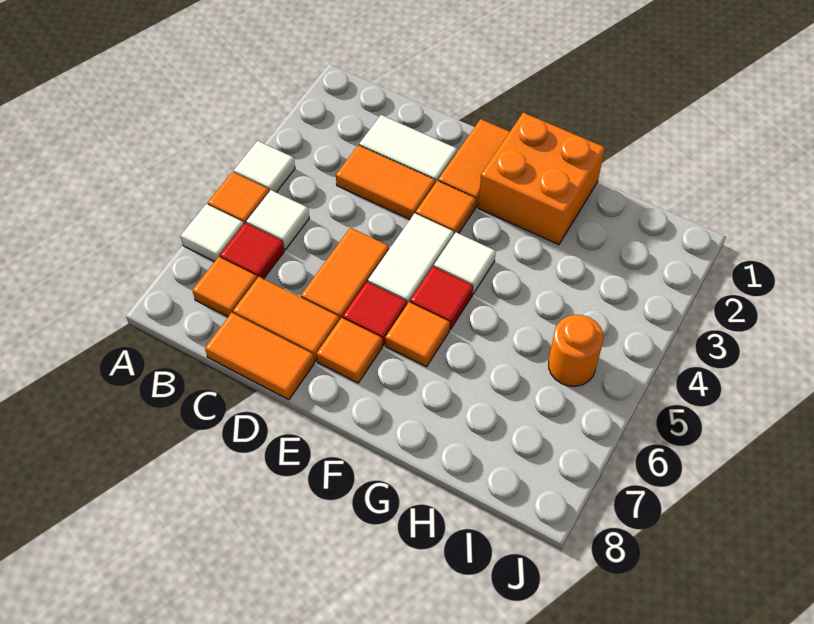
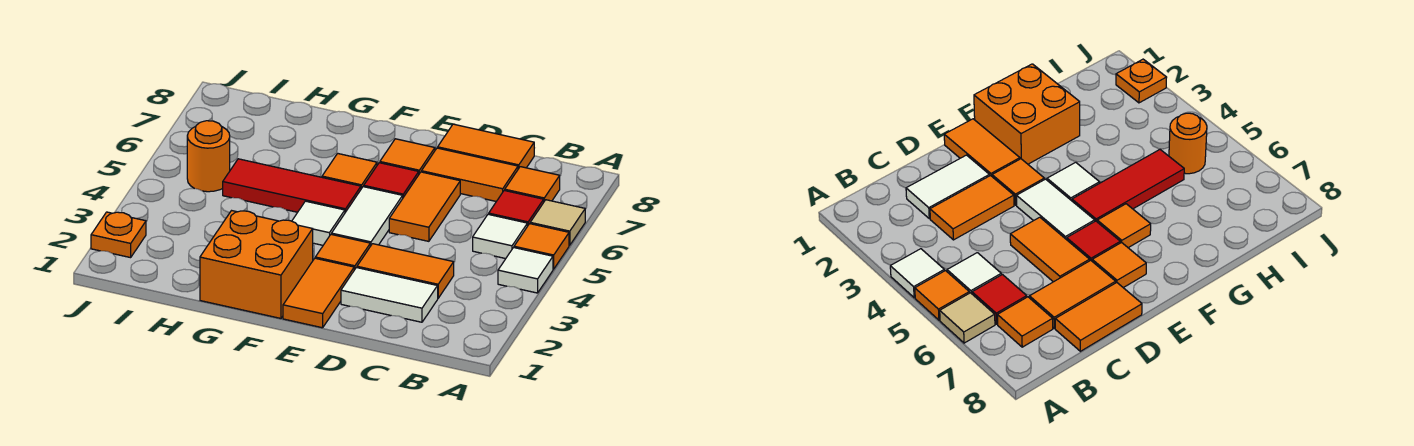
white 1x1 tile [181,204,244,262] -> tan 1x1 tile [530,200,585,245]
red 1x1 tile [410,267,473,329] -> red 1x3 tile [223,159,361,212]
none -> orange 1x1 plate [91,212,146,258]

